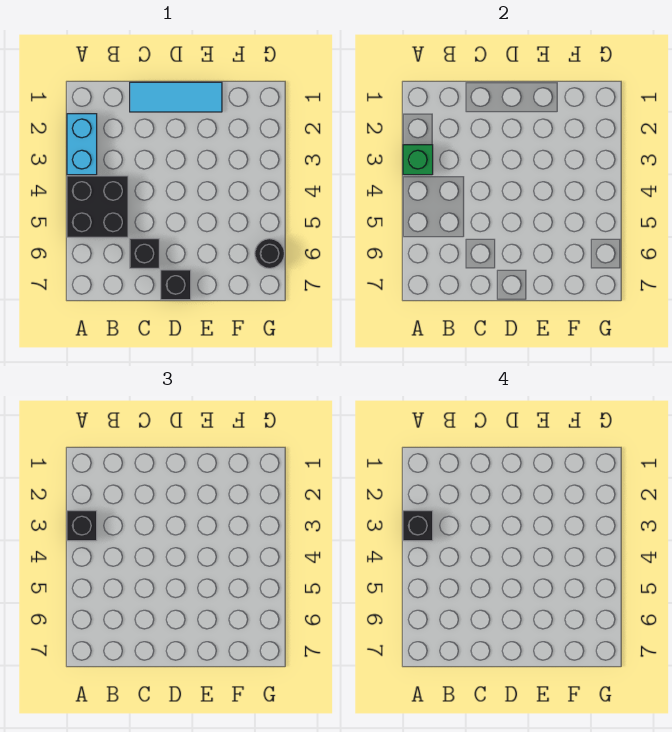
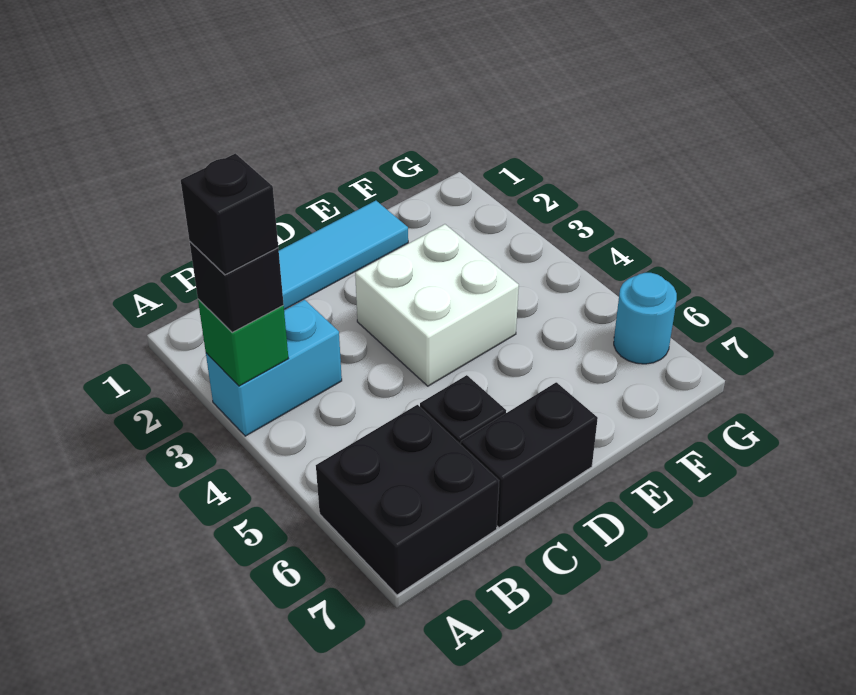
cyan 1x2 brick [67,114,97,175] -> cyan 1x2 brick turned to [206,300,342,436]
black 2x2 brick [67,176,128,237] -> black 2x2 brick moved to [316,405,499,595]
none -> white 2x2 brick [355,224,519,386]
black 1x1 brick [161,270,191,300] -> black 1x2 brick [461,382,598,528]
black 1x1 round brick [255,239,284,268] -> cyan 1x1 round brick [614,273,677,364]

